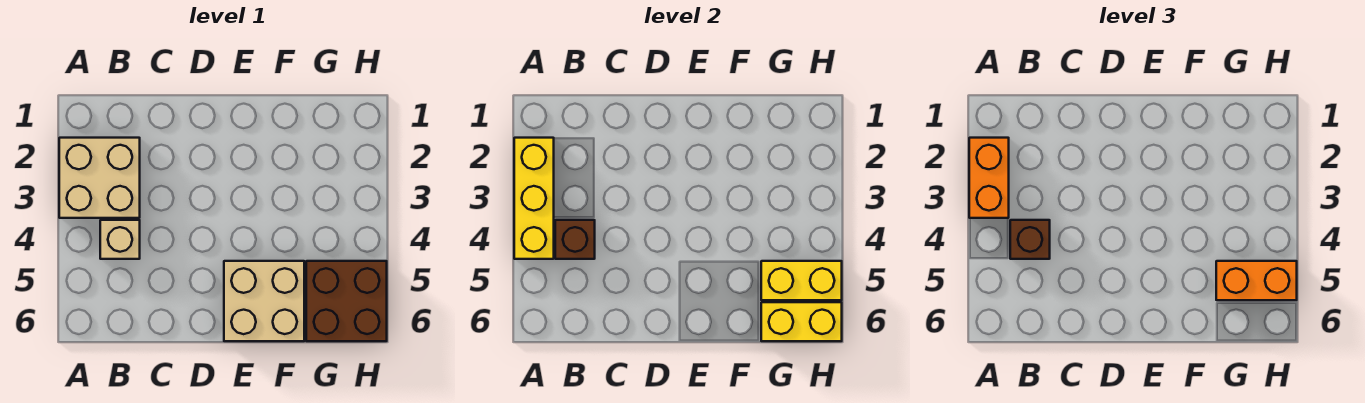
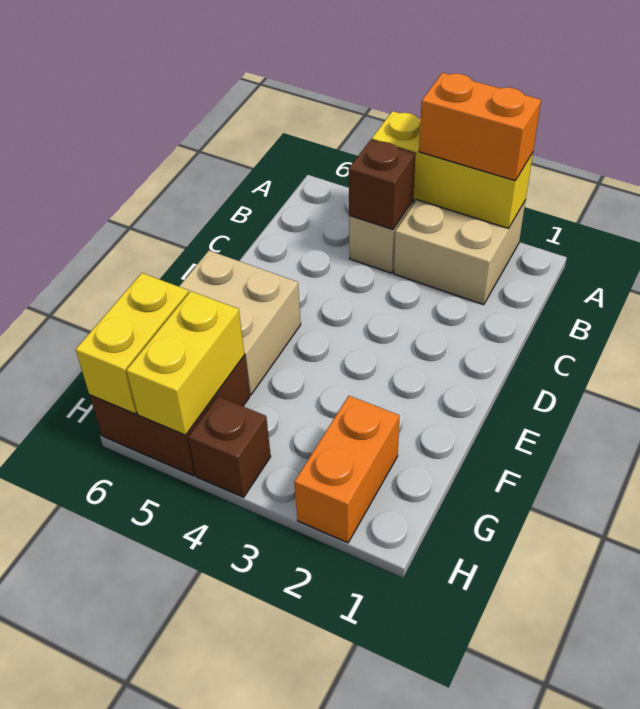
brown 1x1 brick [1010,220,1050,259] -> brown 1x1 brick moved to [188,397,271,497]
orange 1x2 brick [1216,261,1297,300] -> orange 1x2 brick moved to [294,396,400,543]

